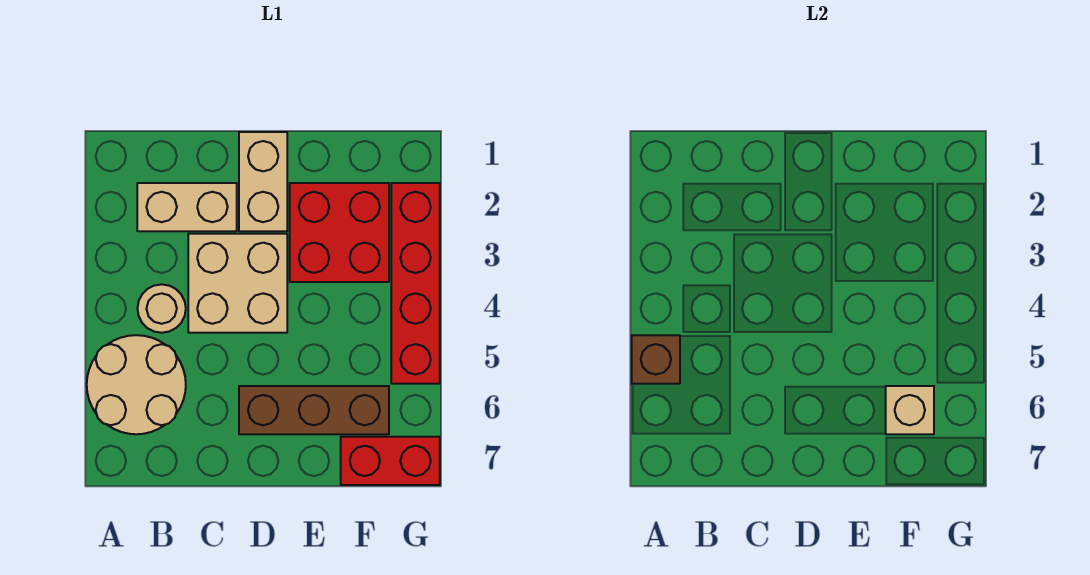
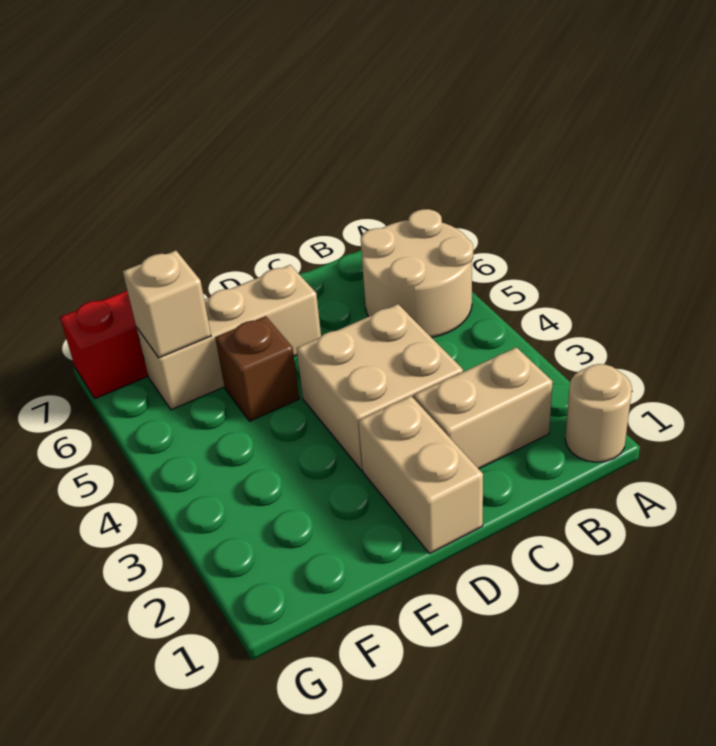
brown 1x1 brick [632,335,680,384] -> brown 1x1 brick moved to [215,316,299,421]
tan 1x1 round brick [138,284,186,333] -> tan 1x1 round brick moved to [565,364,632,462]
brown 1x3 brick [239,386,389,434] -> tan 1x3 brick [137,265,321,410]
red 2x2 brick [290,183,389,282] -> none
red 1x4 brick [391,183,440,384] -> none

